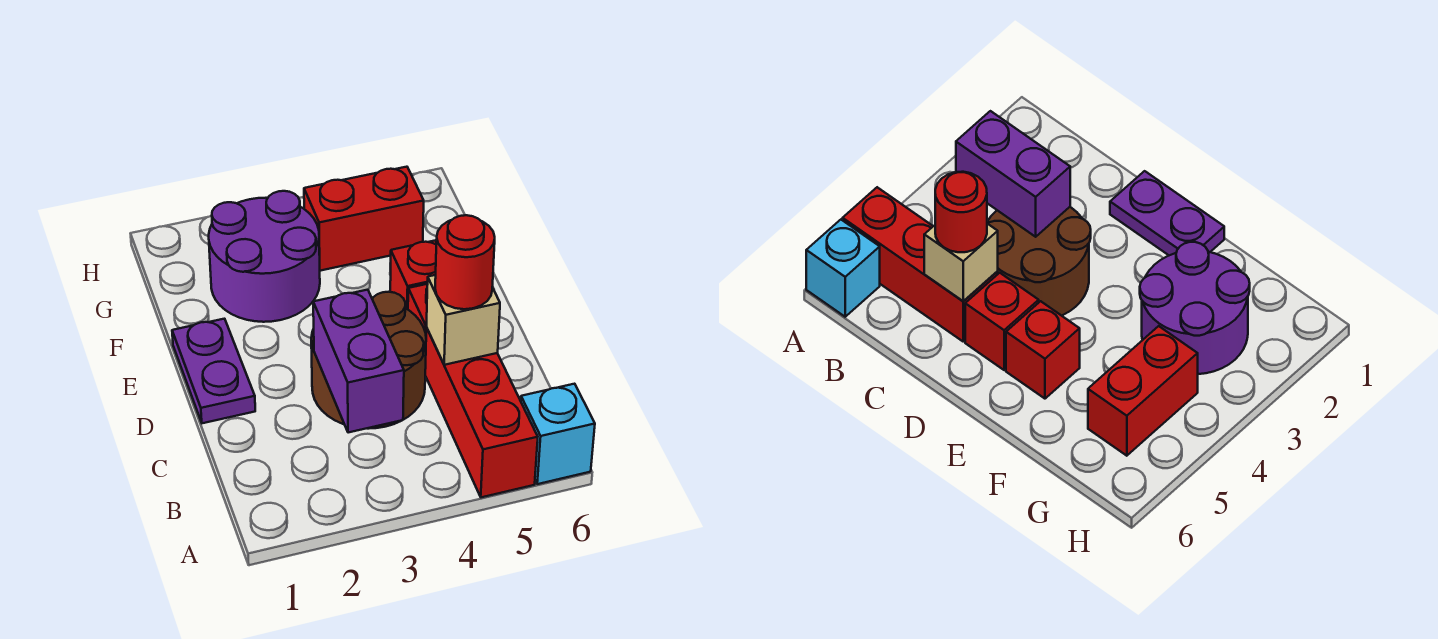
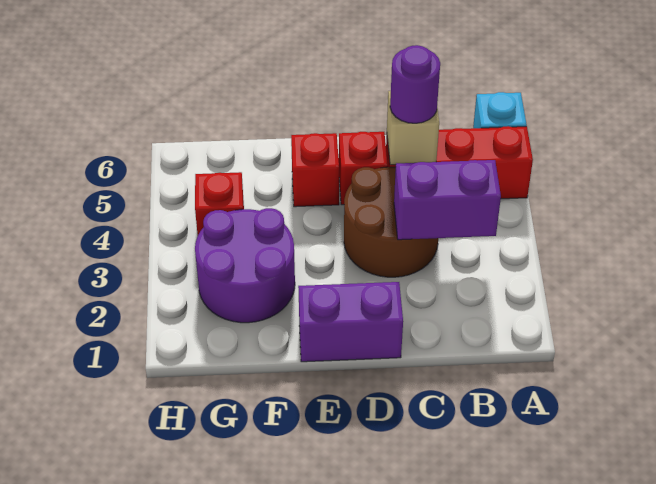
red 1x1 round brick [435,215,495,309] -> purple 1x1 round brick [390,45,440,123]
purple 1x2 plate [172,319,255,423] -> purple 1x2 brick [298,282,403,362]
red 1x2 brick [304,167,424,271] -> red 1x1 brick [195,172,244,235]

